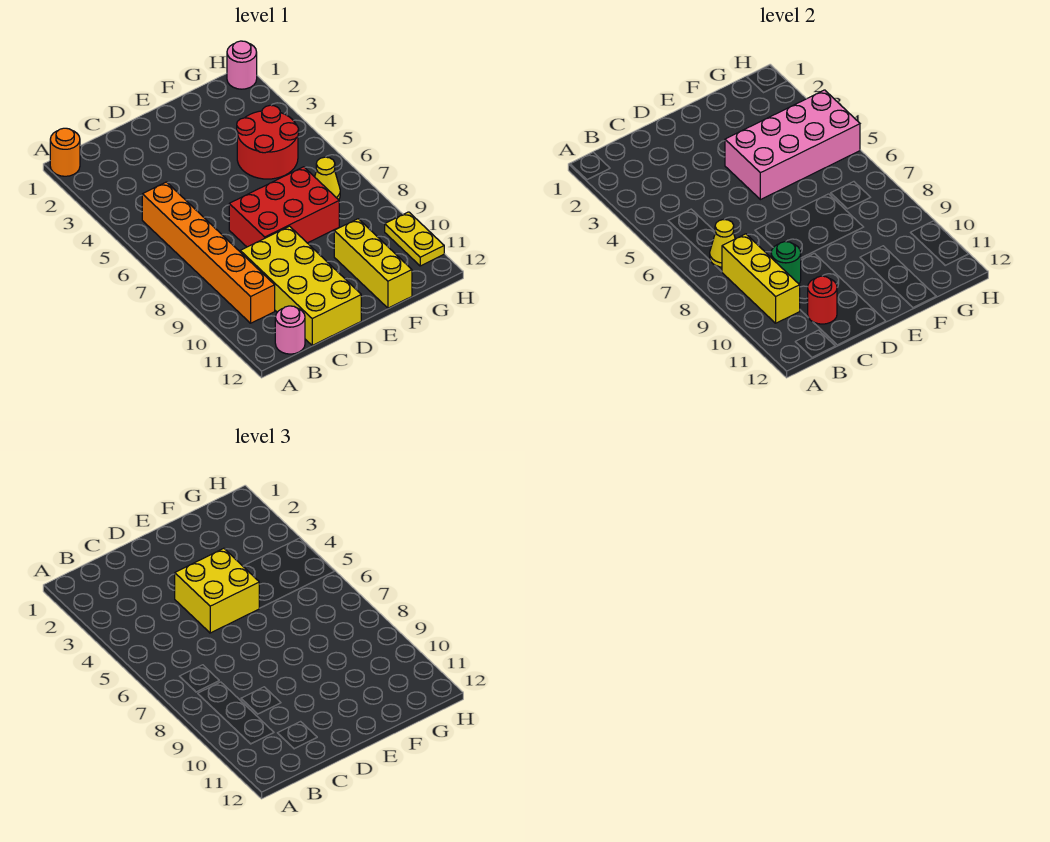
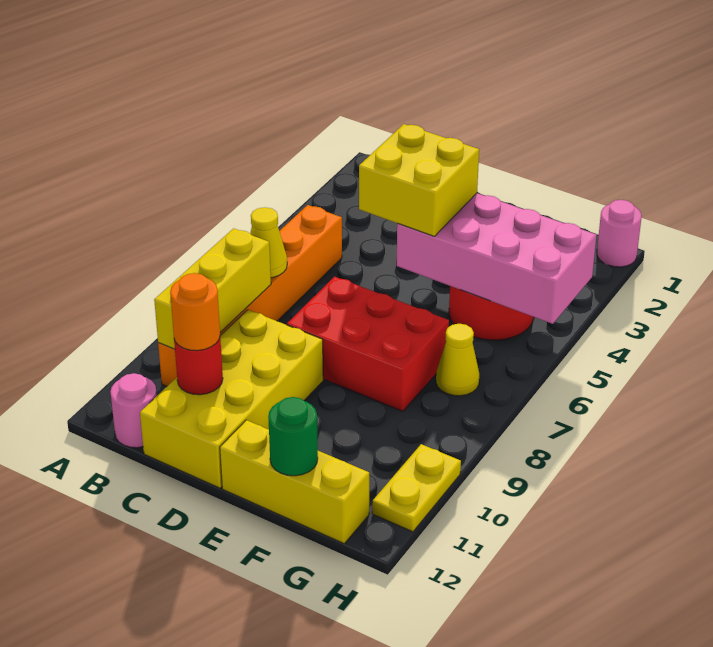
orange 1x1 round brick [50,128,80,176] -> orange 1x1 round brick moved to [170,273,220,351]
green 1x1 round brick [771,242,801,284] -> green 1x1 round brick moved to [268,397,318,476]
yellow 1x3 brick [334,219,412,308] -> yellow 1x3 brick turned to [220,420,369,543]

